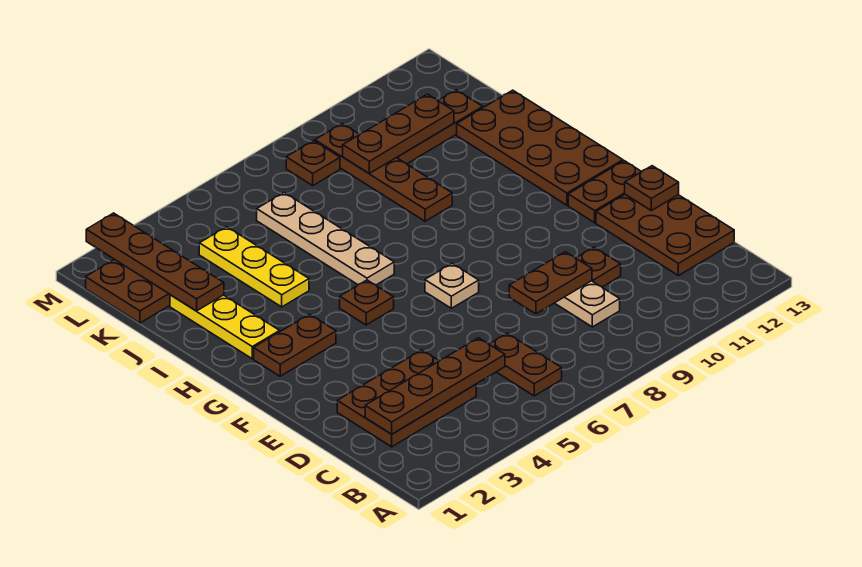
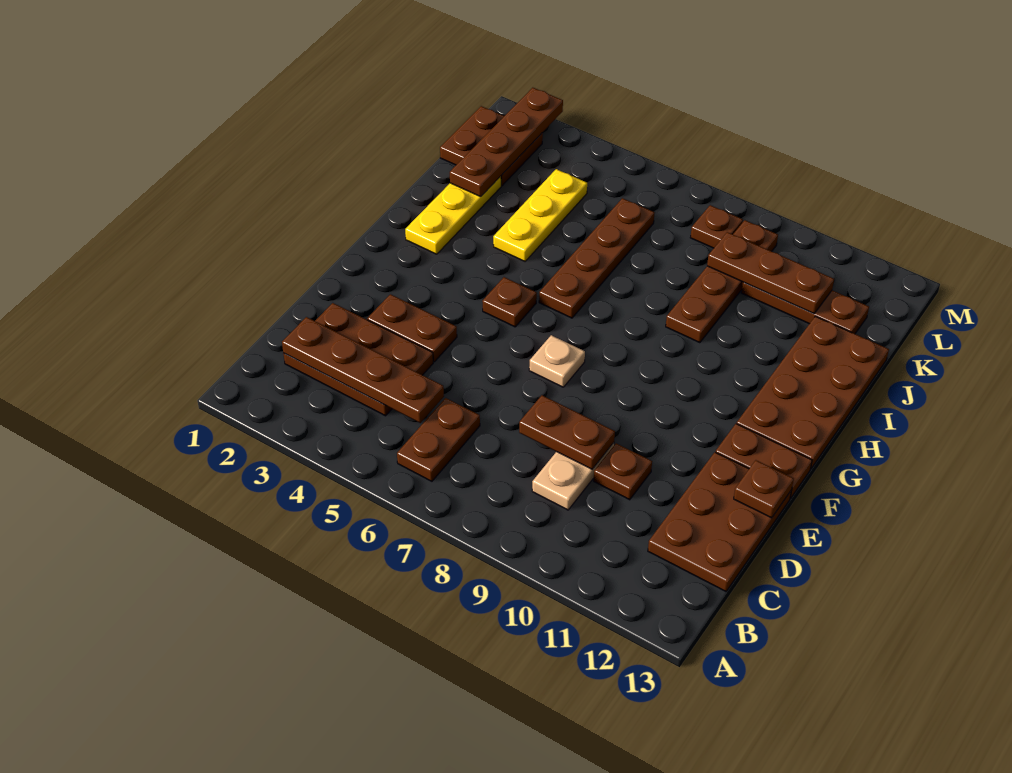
brown 1x2 plate [254,314,336,376] -> brown 1x2 plate moved to [367,294,457,362]
tan 1x4 plate [257,193,394,285] -> brown 1x4 plate [539,198,655,318]

